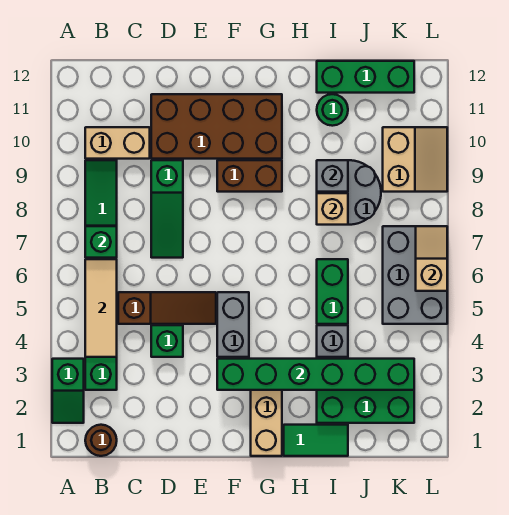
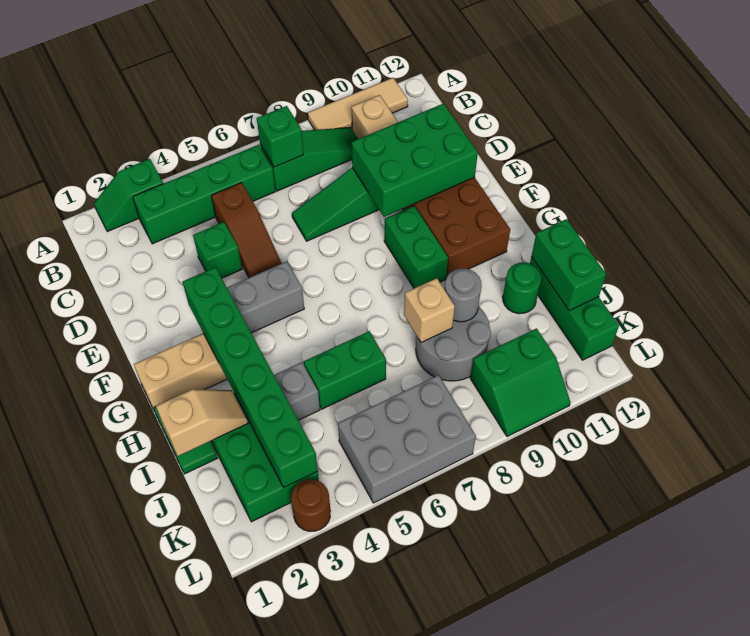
brown 1x1 round brick [85,425,117,456] -> brown 1x1 round brick moved to [291,479,330,531]
tan 1x3 tile [85,259,117,357] -> tan 1x3 tile moved to [308,78,408,130]
none -> green 2x3 brick [352,104,478,217]
brown 1x2 brick [217,160,282,192] -> green 1x2 brick [384,206,448,288]
grey 1x1 brick [317,160,348,192] -> grey 1x1 round brick [444,269,481,322]
none -> green 1x2 brick [531,219,606,310]
tan 2x2 slope [383,127,447,192] -> green 2x2 slope [470,328,570,437]
tan 1x2 slope [416,226,447,291] -> tan 1x2 slope moved to [156,389,248,456]

